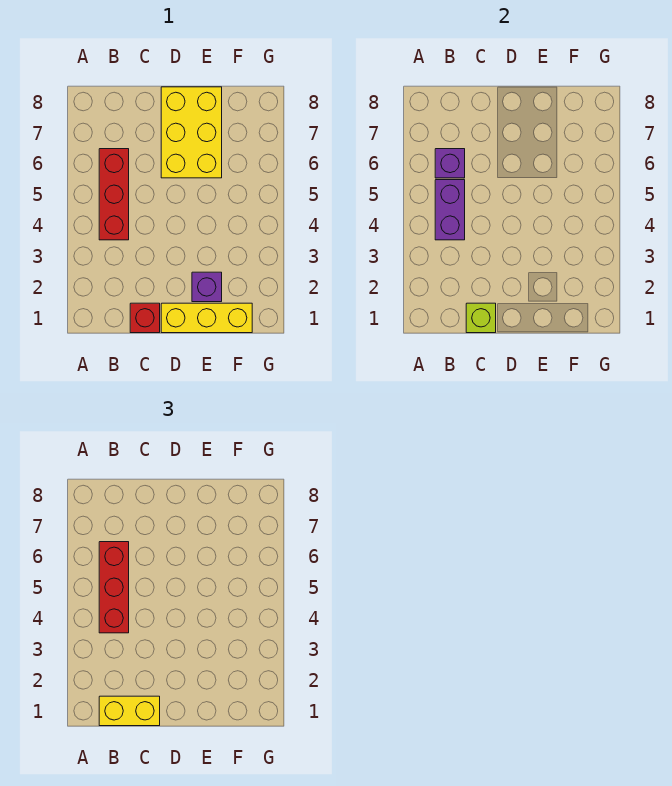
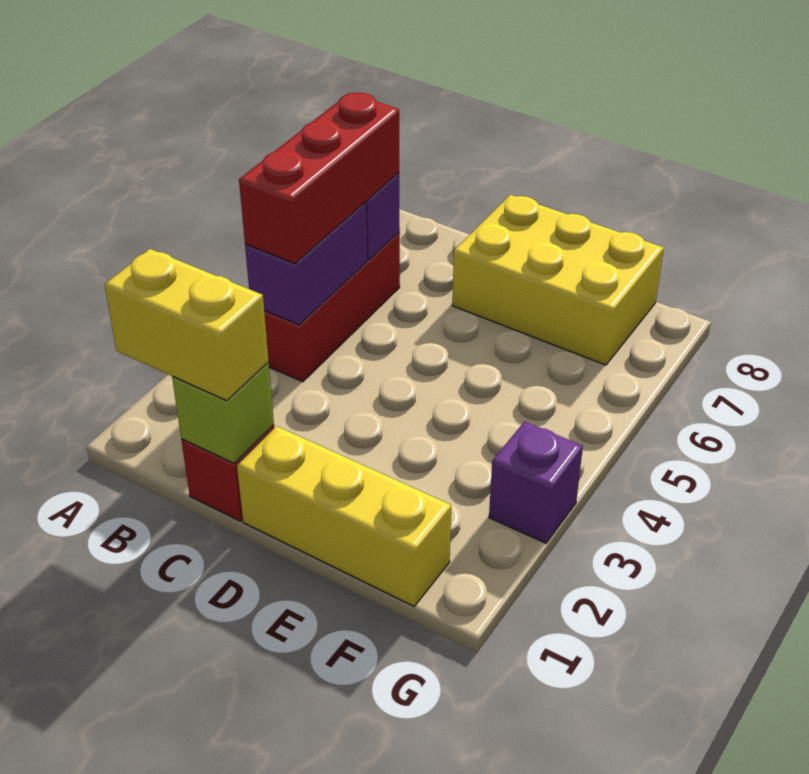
yellow 2x3 brick [161,87,222,178] -> yellow 2x3 brick turned to [452,195,664,365]
purple 1x1 brick [192,272,222,302] -> purple 1x1 brick moved to [489,422,583,543]

